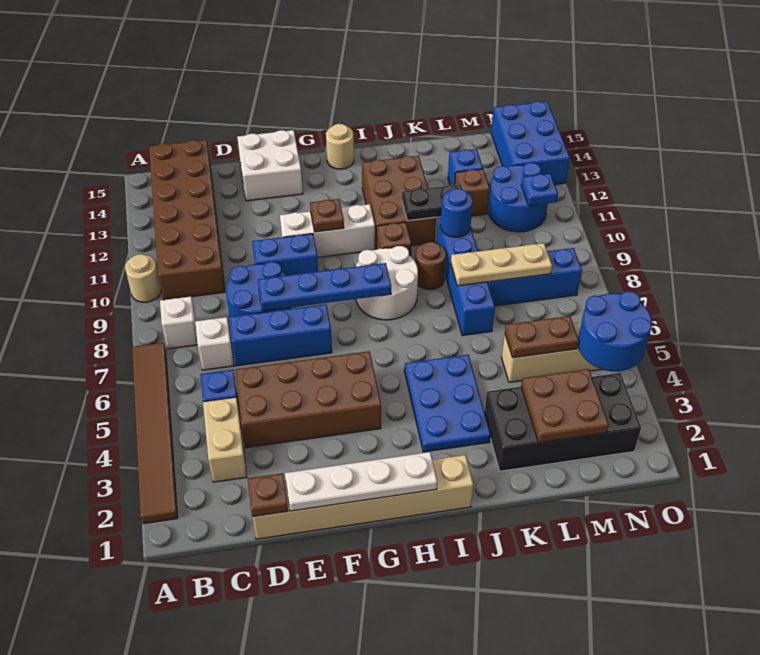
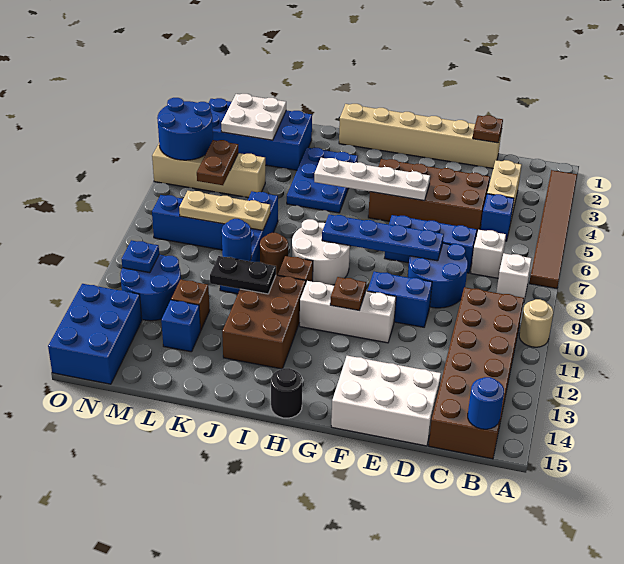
none -> blue 1x1 round brick [468,377,504,429]
white 1x4 plate [285,452,437,511] -> white 1x4 plate moved to [314,158,430,201]
white 2x2 brick [237,130,303,201] -> white 2x3 brick [331,356,441,446]
tan 1x1 round brick [326,124,354,169] -> black 1x1 round brick [271,368,302,418]
black 2x4 brick [484,373,641,471] -> blue 2x4 brick [209,98,312,170]
brown 2x2 plate [521,369,609,443] -> white 2x2 plate [221,94,286,140]
brown 1x2 plate [505,316,579,358] -> brown 1x2 plate turned to [197,140,238,185]

